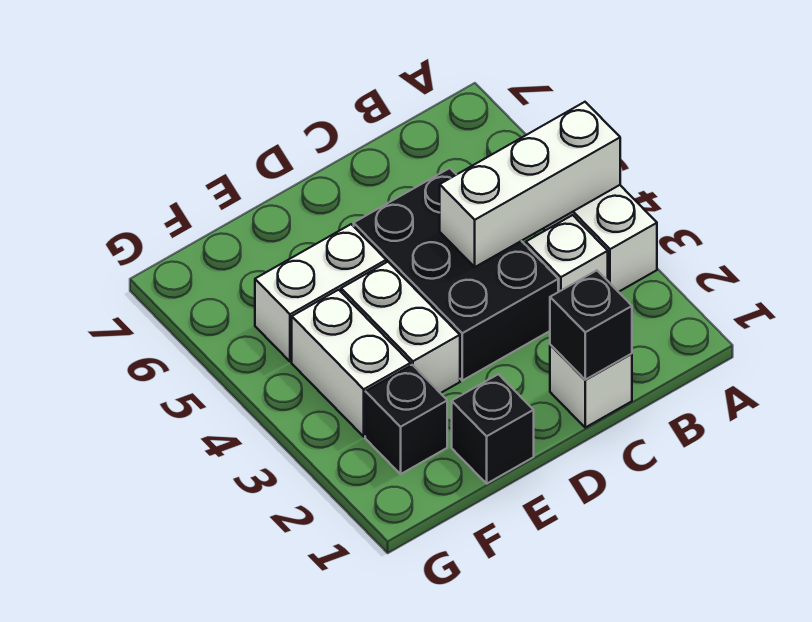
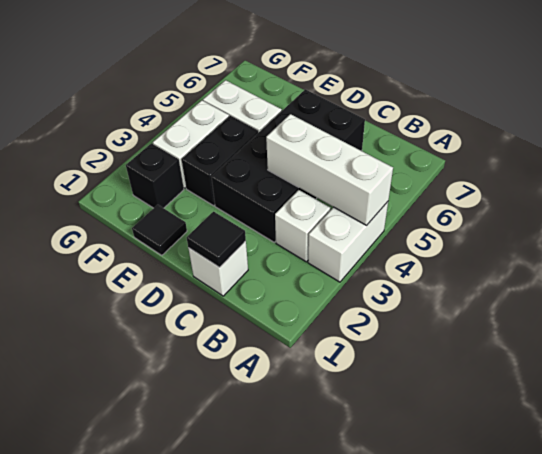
black 1x1 brick [550,270,632,380] -> black 1x1 tile [187,212,246,267]
black 2x3 brick [354,168,558,381] -> black 2x4 brick [211,89,365,242]
black 1x1 brick [452,374,534,483] -> black 1x1 tile [132,205,187,255]
white 1x2 brick [341,262,460,393] -> black 1x2 brick [182,116,258,206]

